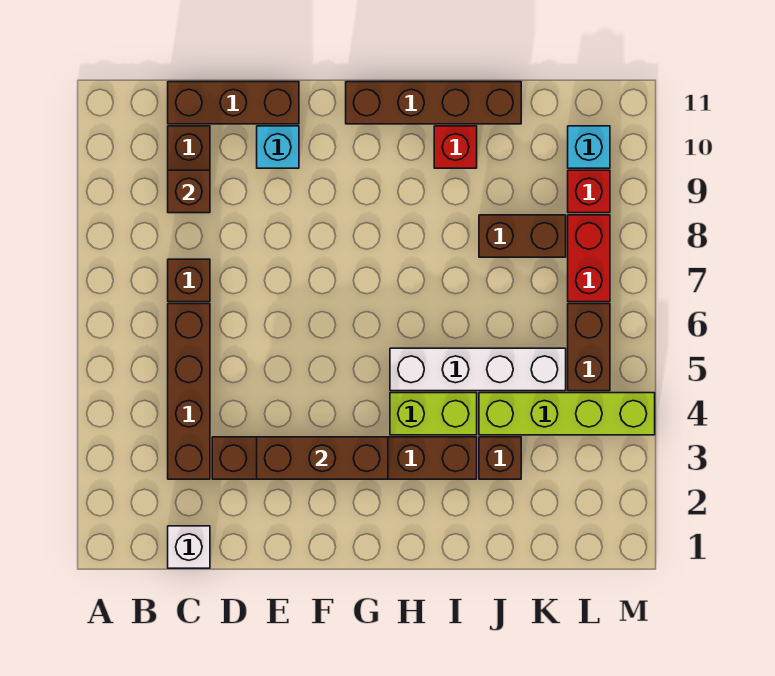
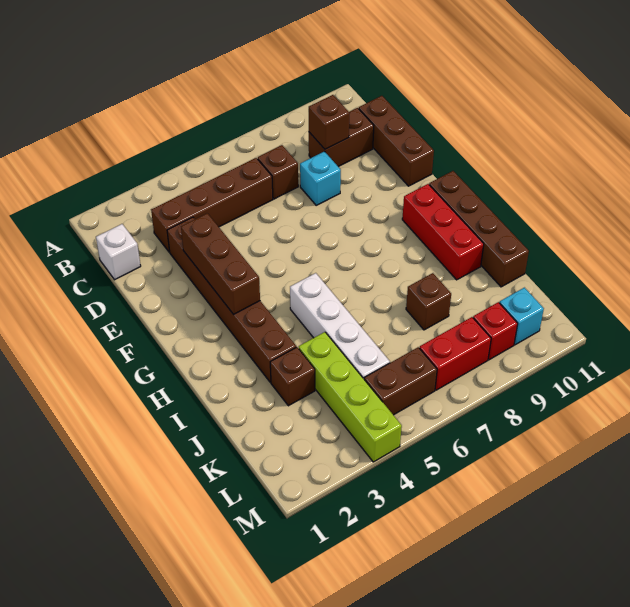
cyan 1x1 brick [257,126,299,168] -> cyan 1x1 brick moved to [300,151,341,205]
lime 1x2 brick [390,393,477,435] -> none
red 1x1 brick [434,126,477,168] -> red 1x3 brick [402,184,484,280]
brown 1x2 brick [479,215,566,257] -> brown 1x1 brick [406,273,451,330]

